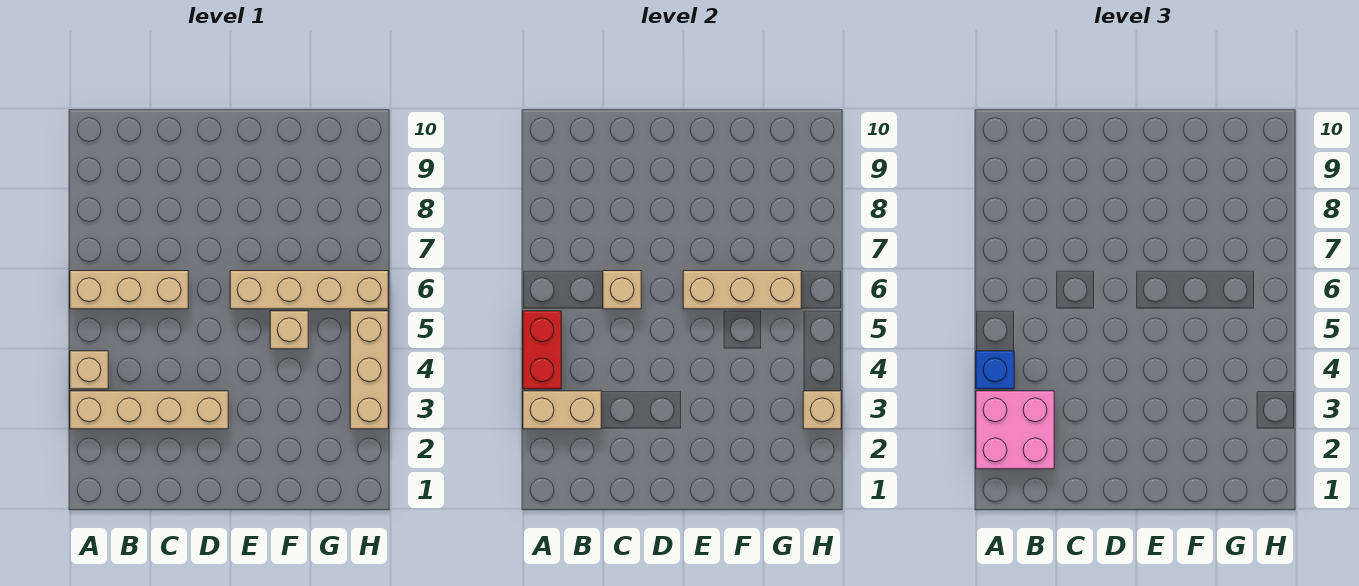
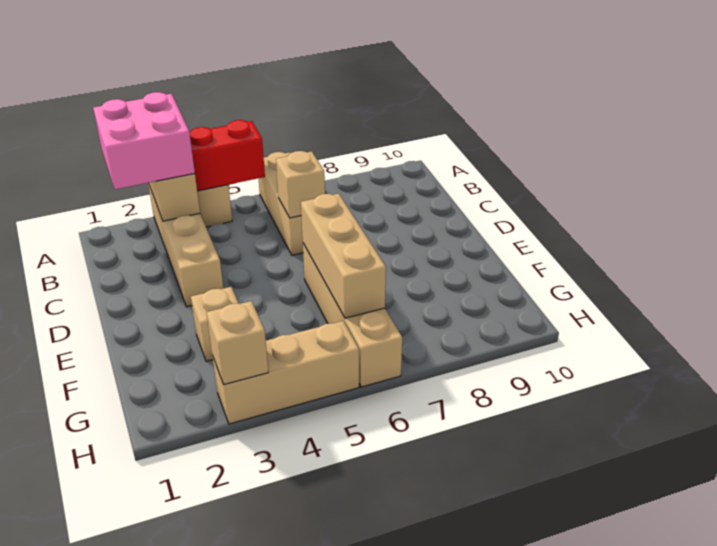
blue 1x1 brick [976,351,1014,389] -> none
tan 1x1 brick [270,311,308,349] -> tan 1x1 brick moved to [191,287,238,361]

